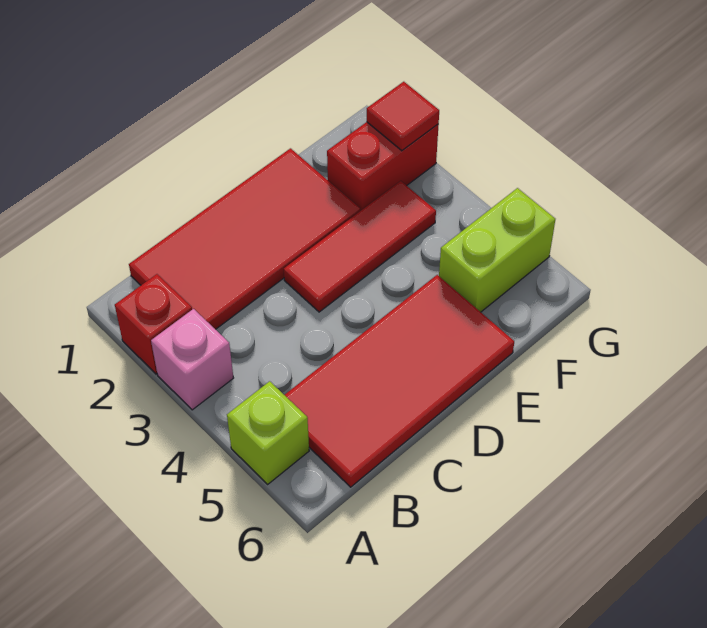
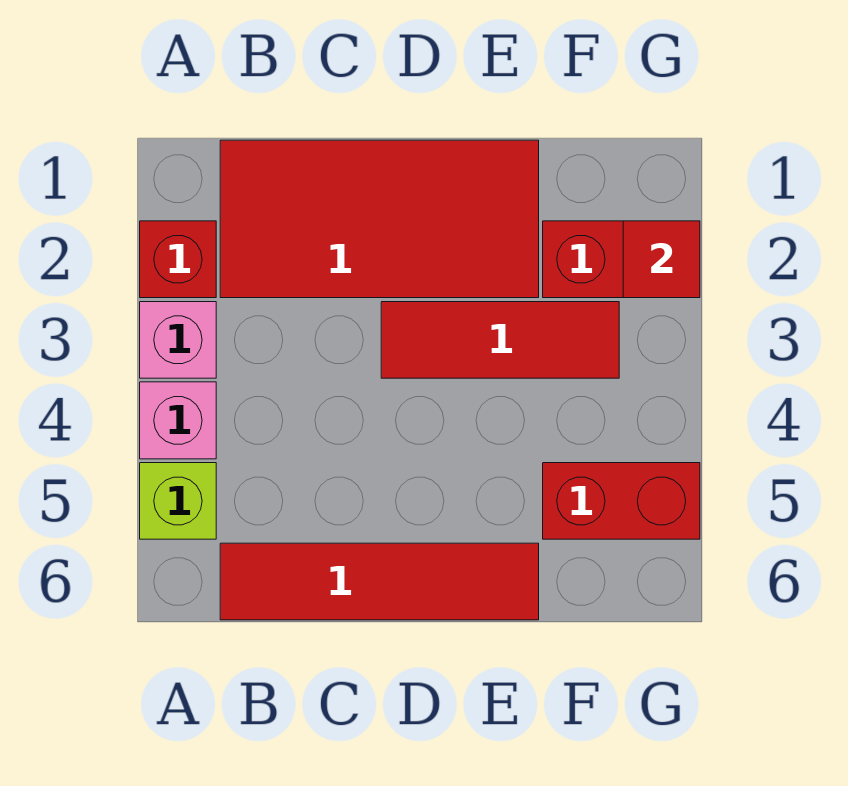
none -> pink 1x1 brick [140,382,216,459]
red 2x4 tile [285,275,514,487] -> red 1x4 tile [220,543,539,620]
lime 1x2 brick [439,188,555,312] -> red 1x2 brick [543,463,700,539]

